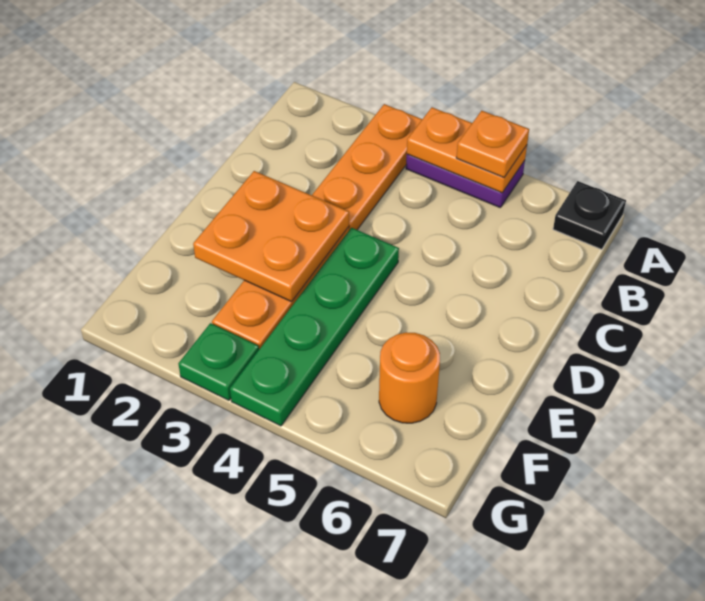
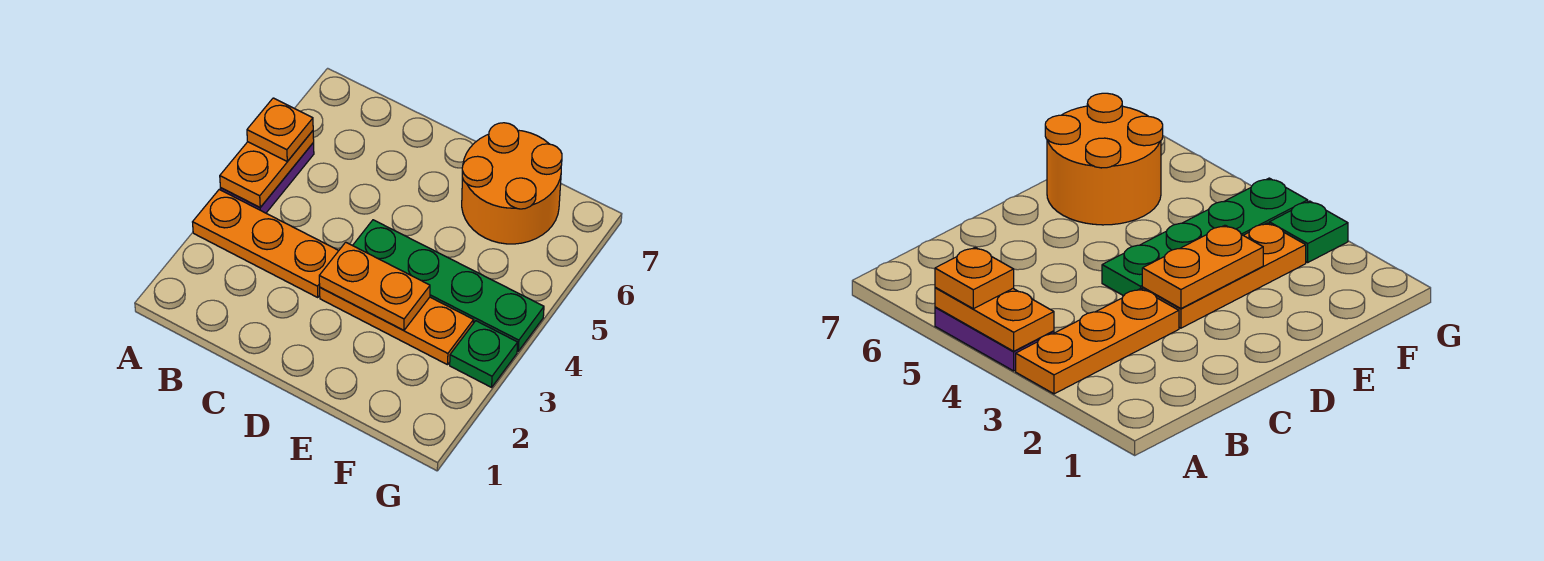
black 1x1 plate [553,181,626,249] -> none
orange 2x2 plate [193,171,349,302] -> orange 1x2 plate [319,242,430,330]
orange 1x1 round brick [379,332,440,423] -> orange 2x2 round brick [462,123,562,244]

